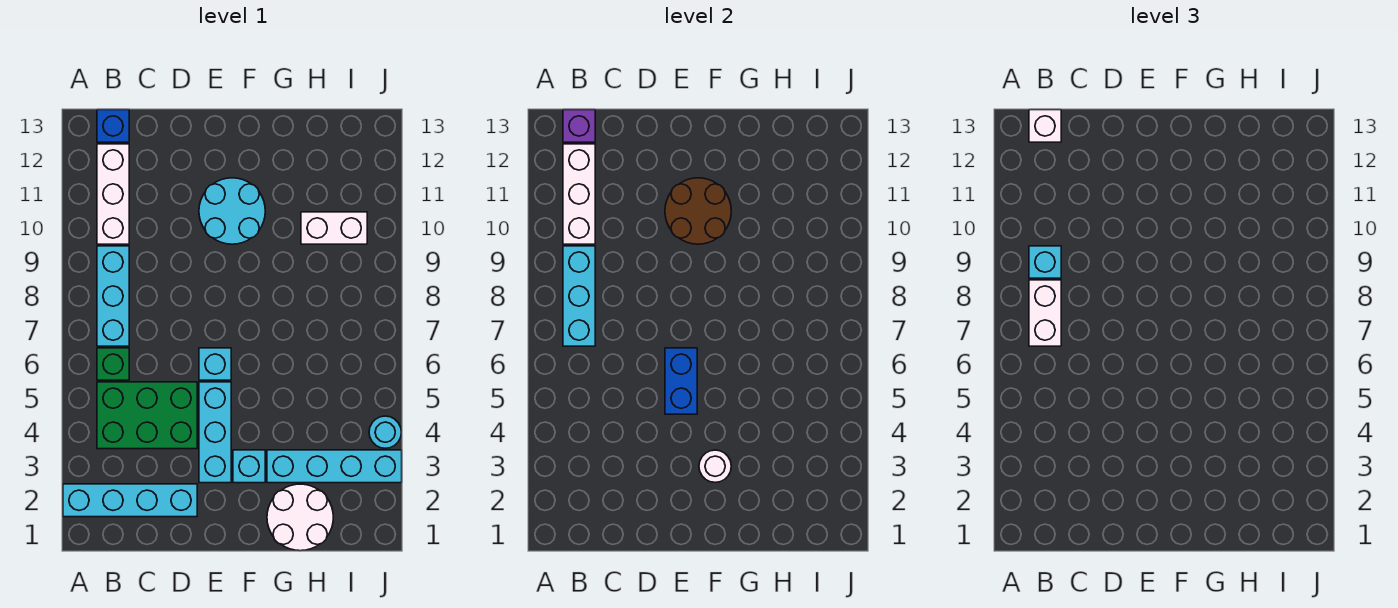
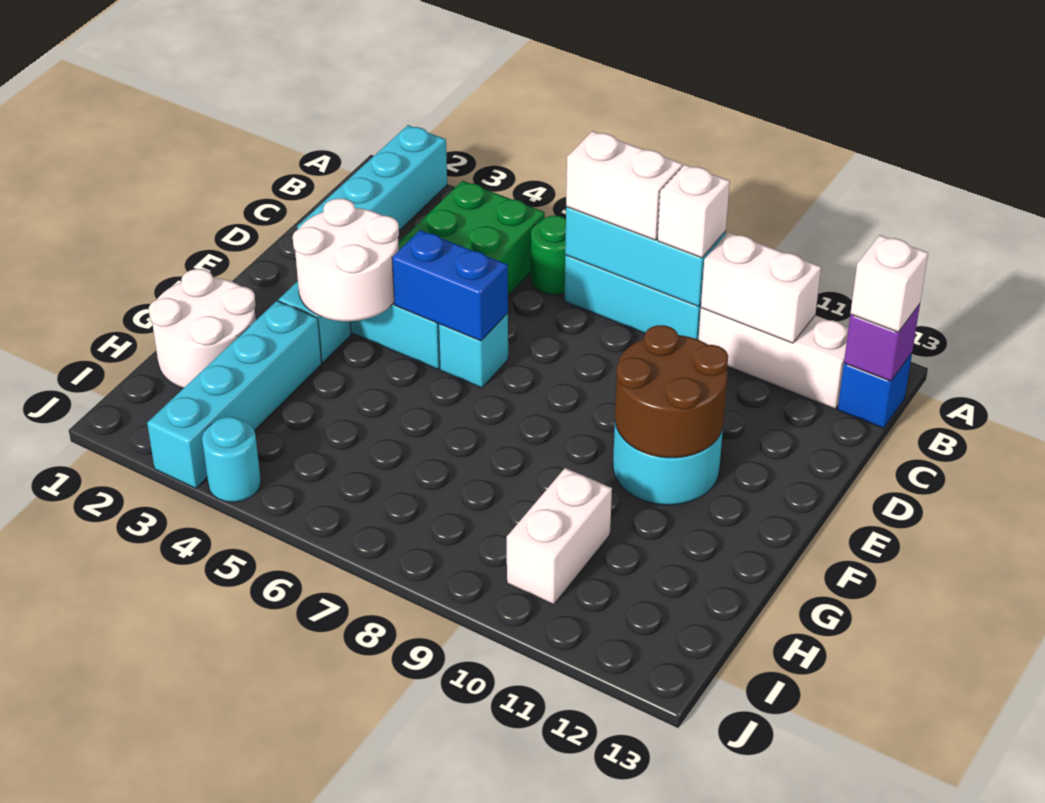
green 1x1 brick [97,348,129,380] -> green 1x1 round brick [531,216,566,295]
cyan 1x1 brick [1029,246,1061,278] -> white 1x1 brick [658,165,730,258]
white 1x3 brick [563,144,595,244] -> white 1x2 brick [701,232,821,343]
white 1x1 round brick [699,450,731,482] -> white 2x2 round brick [293,199,399,321]

